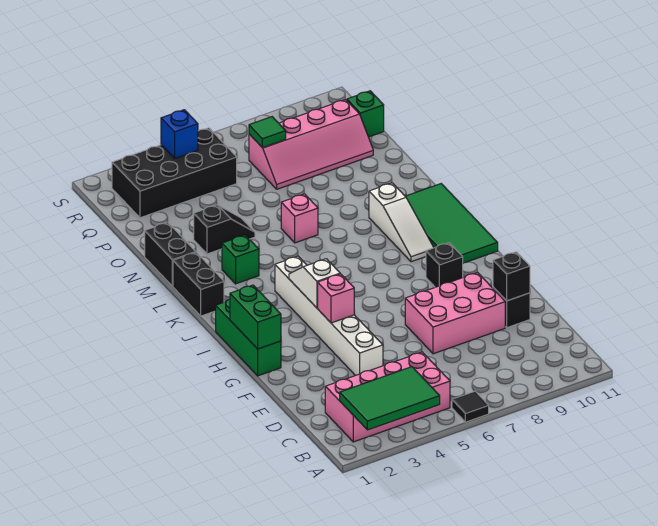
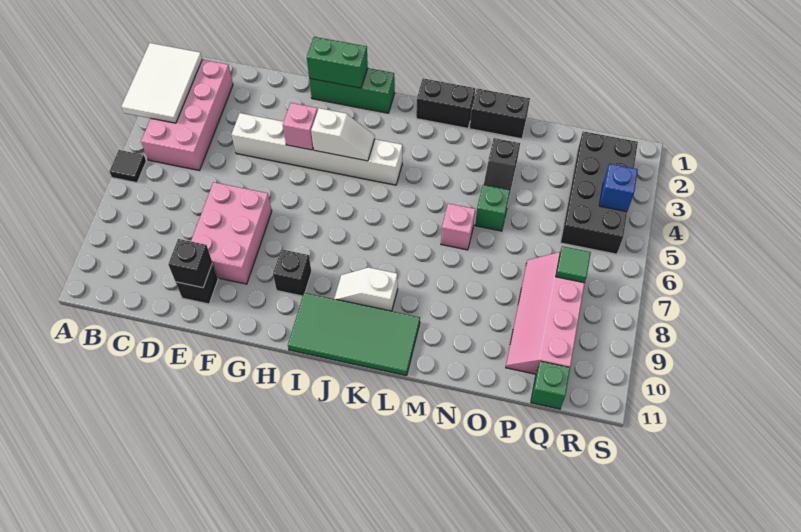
green 2x3 tile [340,367,440,430] -> white 2x3 tile [121,43,202,123]
white 1x3 slope [369,183,434,262] -> white 1x2 slope [334,267,398,311]
green 1x1 brick [222,235,259,284] -> green 1x1 brick moved to [475,185,510,231]

